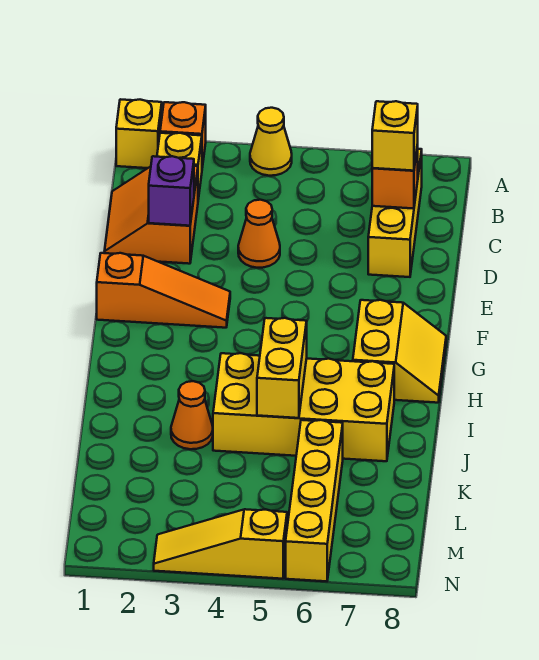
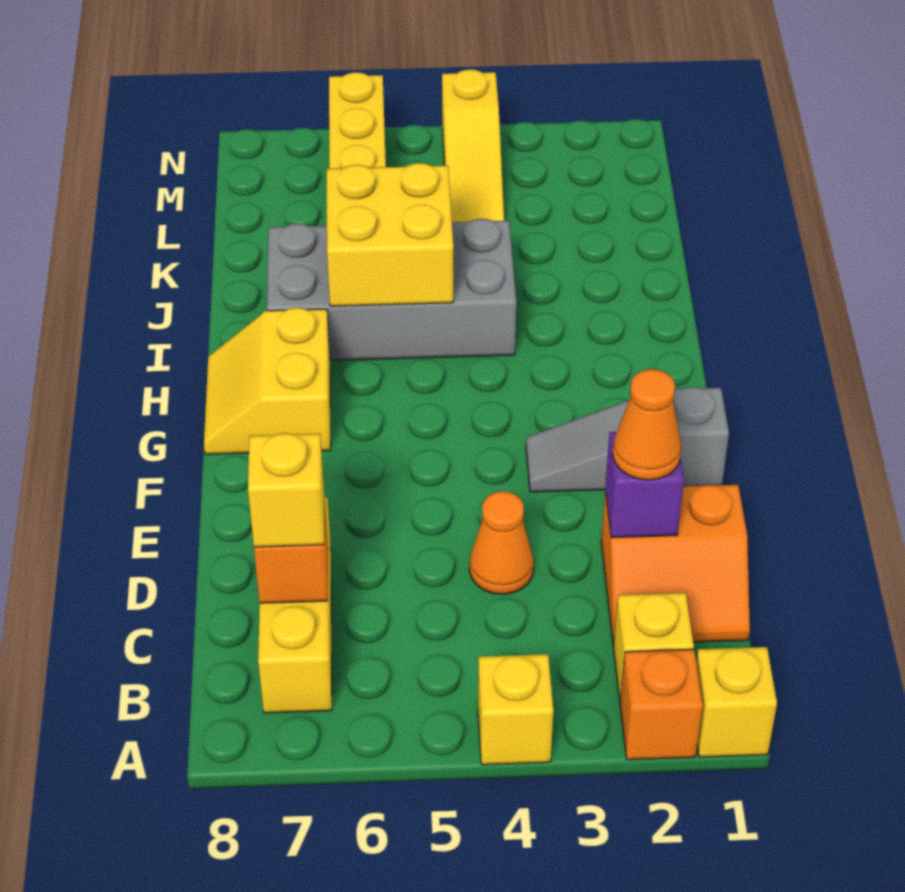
yellow 1x1 cone [250,108,292,176] -> yellow 1x1 brick [478,654,553,765]
orange 2x2 slope [105,166,198,264] -> orange 2x2 slope turned to [601,485,750,644]
orange 1x3 slope [97,253,230,328] -> grey 1x3 slope [526,387,729,492]
yellow 2x4 brick [213,353,394,461] -> grey 2x4 brick [267,219,516,361]
yellow 1x2 brick [257,318,307,418] -> yellow 2x2 brick [327,163,453,306]
orange 1x1 cone [171,381,213,449] -> orange 1x1 cone moved to [613,369,681,480]
yellow 1x3 slope [154,509,287,579] -> yellow 1x3 slope turned to [442,69,504,222]

